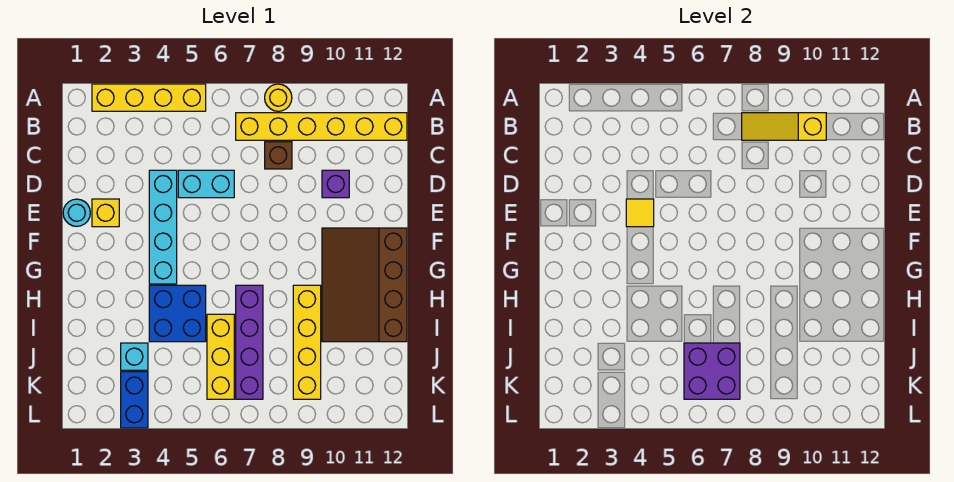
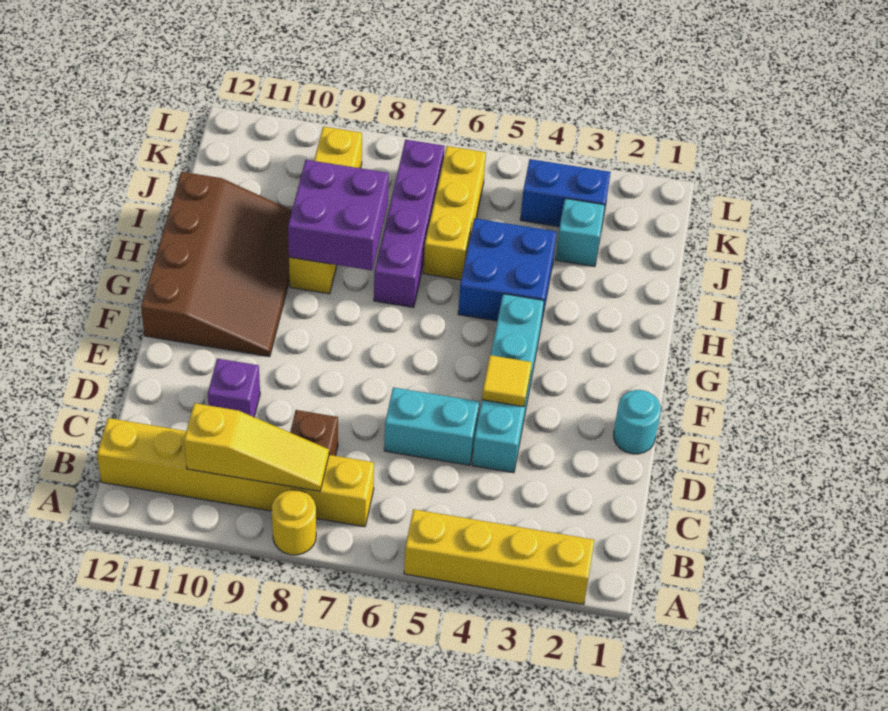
yellow 1x1 brick [92,199,119,227] -> none
purple 2x2 brick [684,343,740,399] -> purple 2x2 brick moved to [288,160,389,270]
blue 1x2 brick [121,372,148,428] -> blue 1x2 brick turned to [520,159,611,227]

